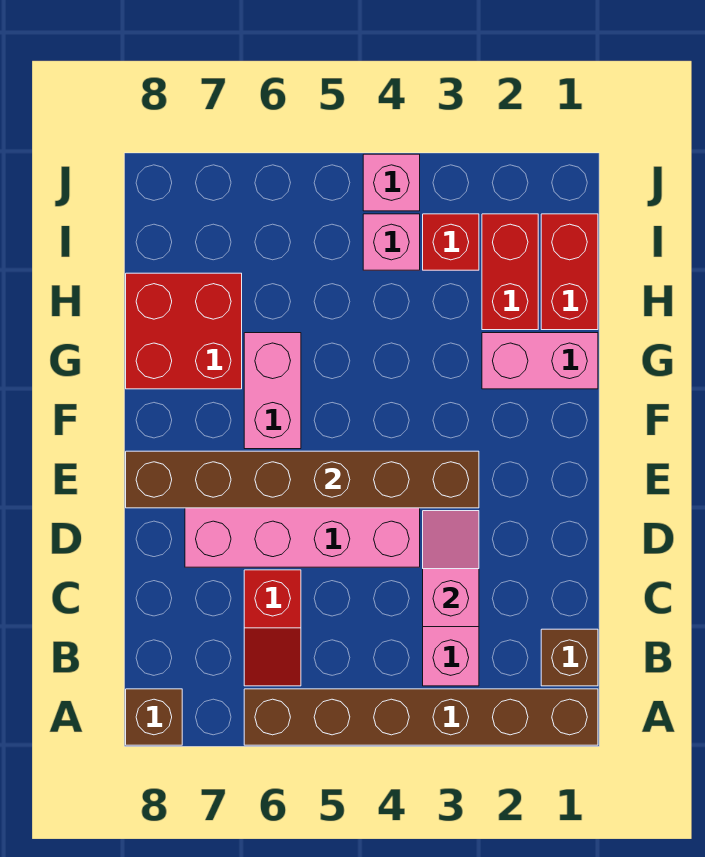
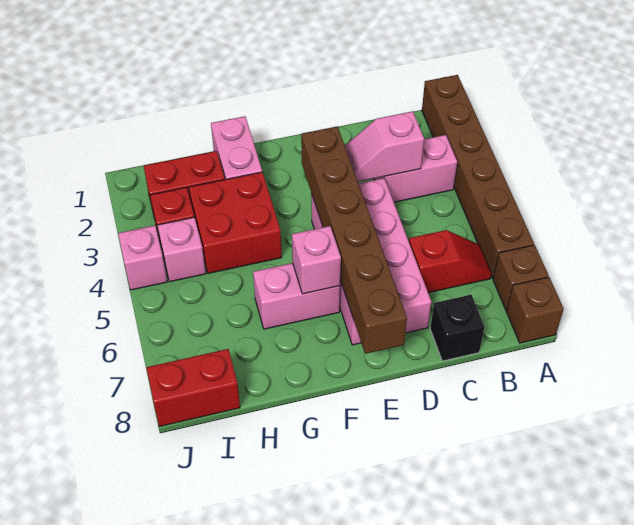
brown 1x1 brick [541,629,598,686] -> brown 1x1 brick moved to [493,245,549,310]
none -> black 1x1 brick [430,295,485,361]
none -> pink 1x1 brick [292,226,341,294]
red 2x2 brick [126,273,242,389] -> red 2x2 brick moved to [189,172,282,273]
red 1x2 brick [541,214,598,330] -> red 1x2 brick moved to [146,349,240,427]

